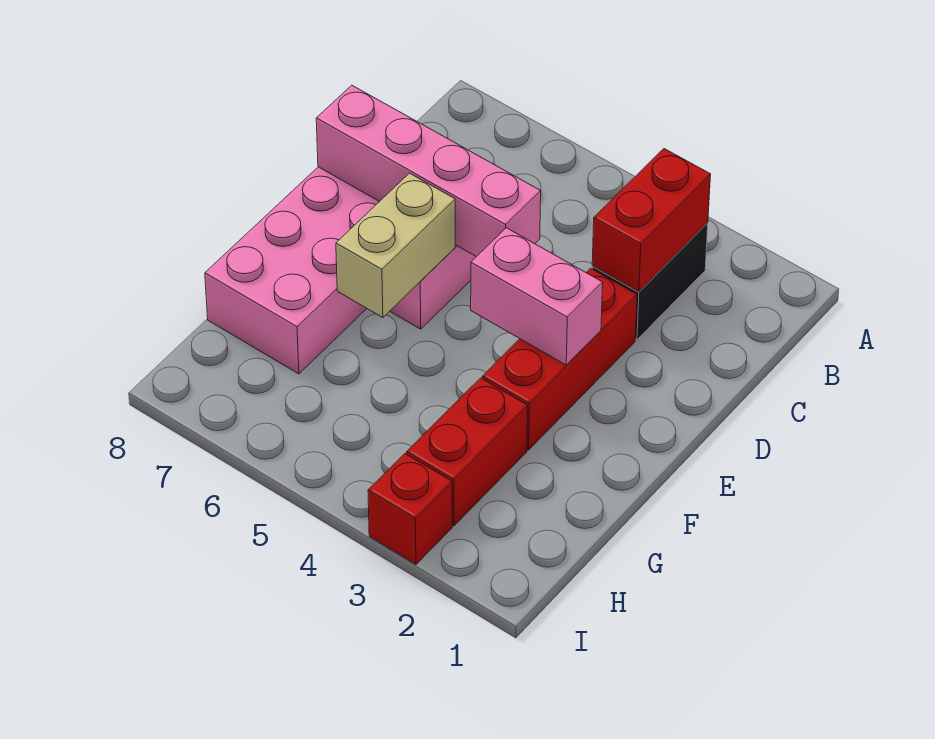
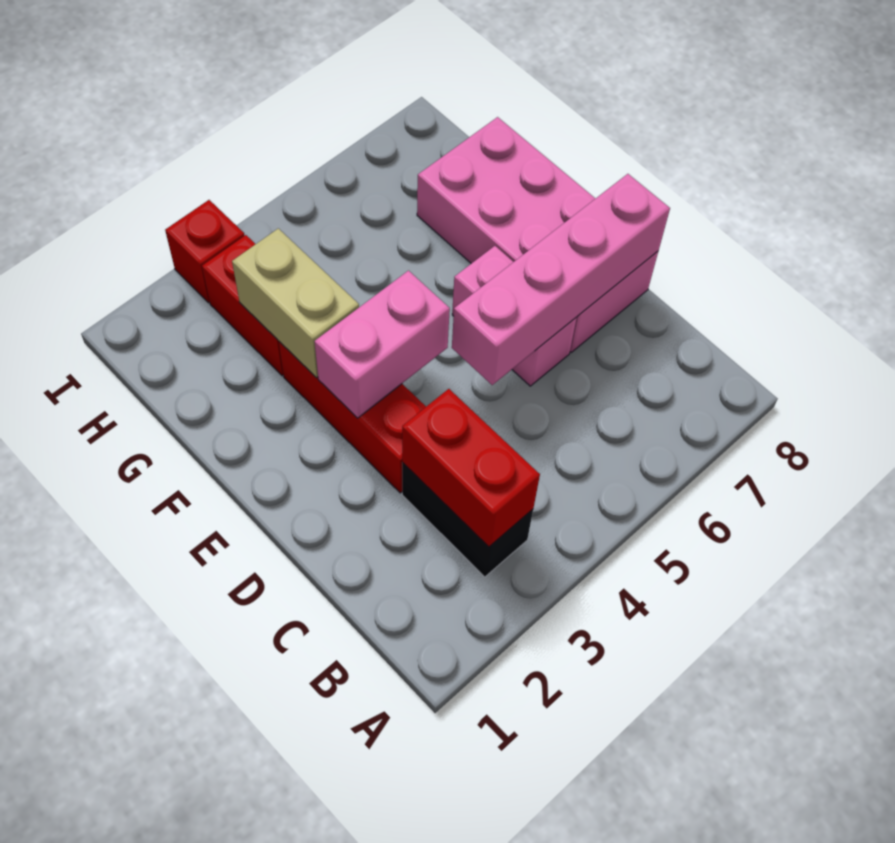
tan 1x2 brick [336,173,455,318] -> tan 1x2 brick moved to [232,228,359,378]

